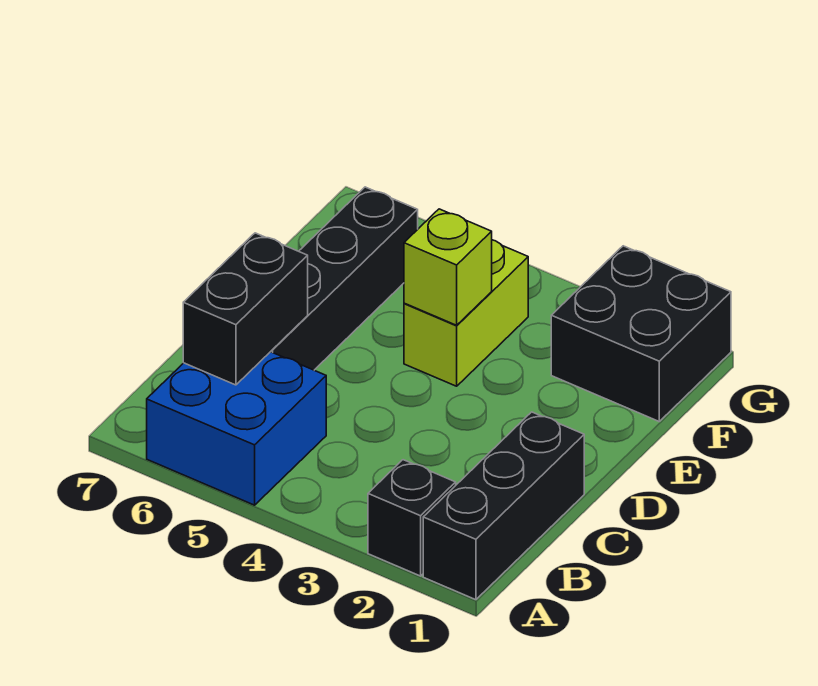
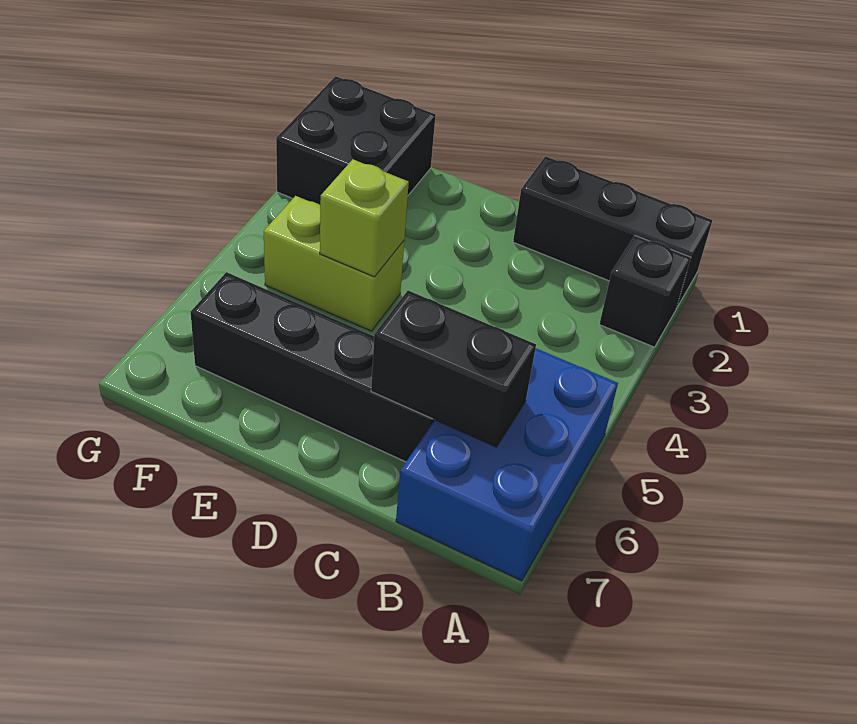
blue 2x2 brick [147,352,326,505] -> blue 2x3 brick [396,349,618,581]

